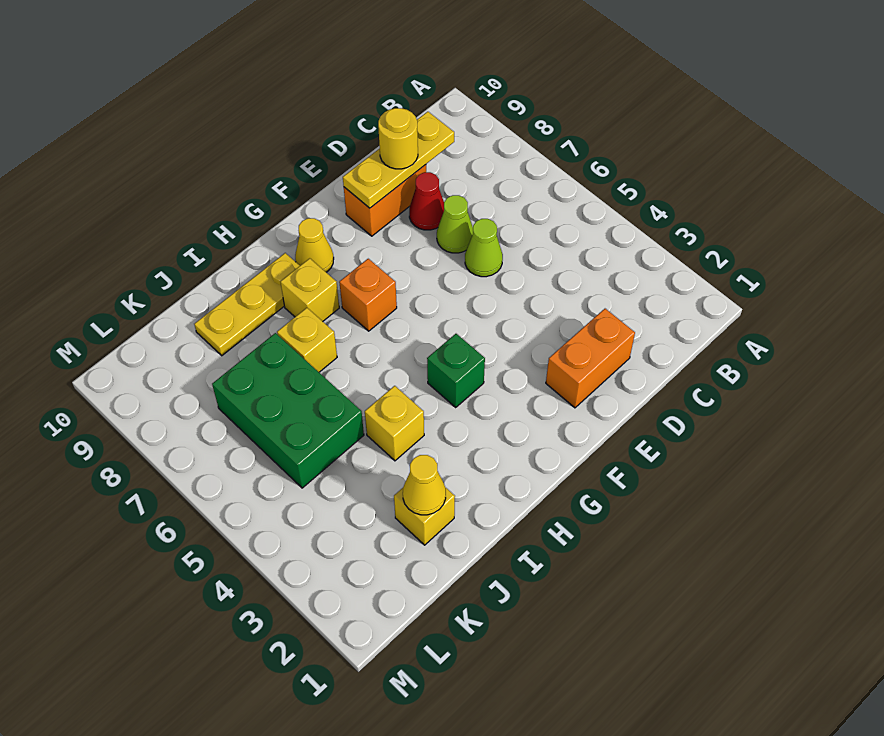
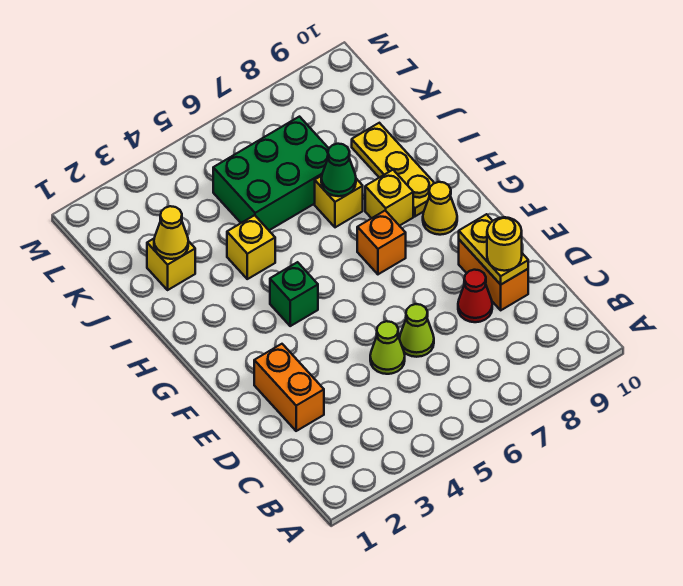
yellow 1x3 plate [343,112,454,208] -> yellow 1x2 plate [459,214,528,285]
lime 1x1 cone [437,195,473,253] -> lime 1x1 cone moved to [370,321,405,374]
none -> green 1x1 cone [321,144,356,196]

